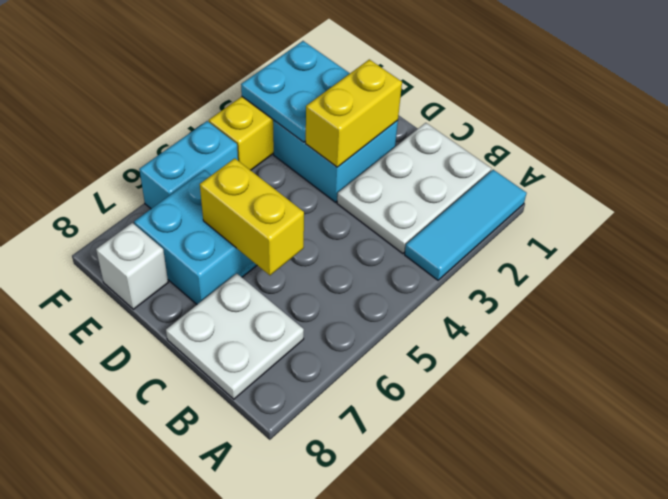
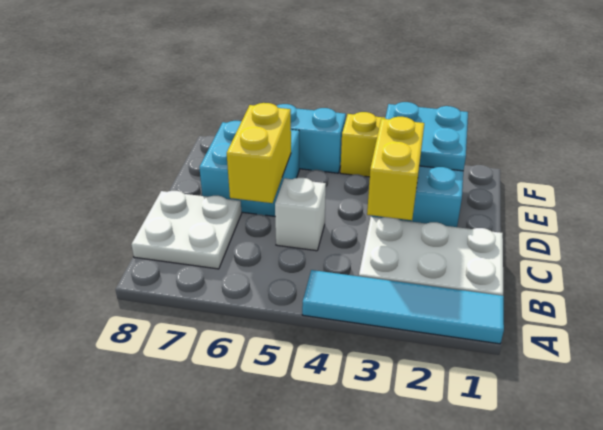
cyan 1x3 tile [405,170,527,280] -> cyan 1x4 tile [302,270,504,344]
yellow 1x2 brick [306,59,402,167] -> yellow 1x2 brick turned to [367,117,424,220]
white 1x1 brick [96,223,168,309] -> white 1x1 brick moved to [275,178,326,251]

